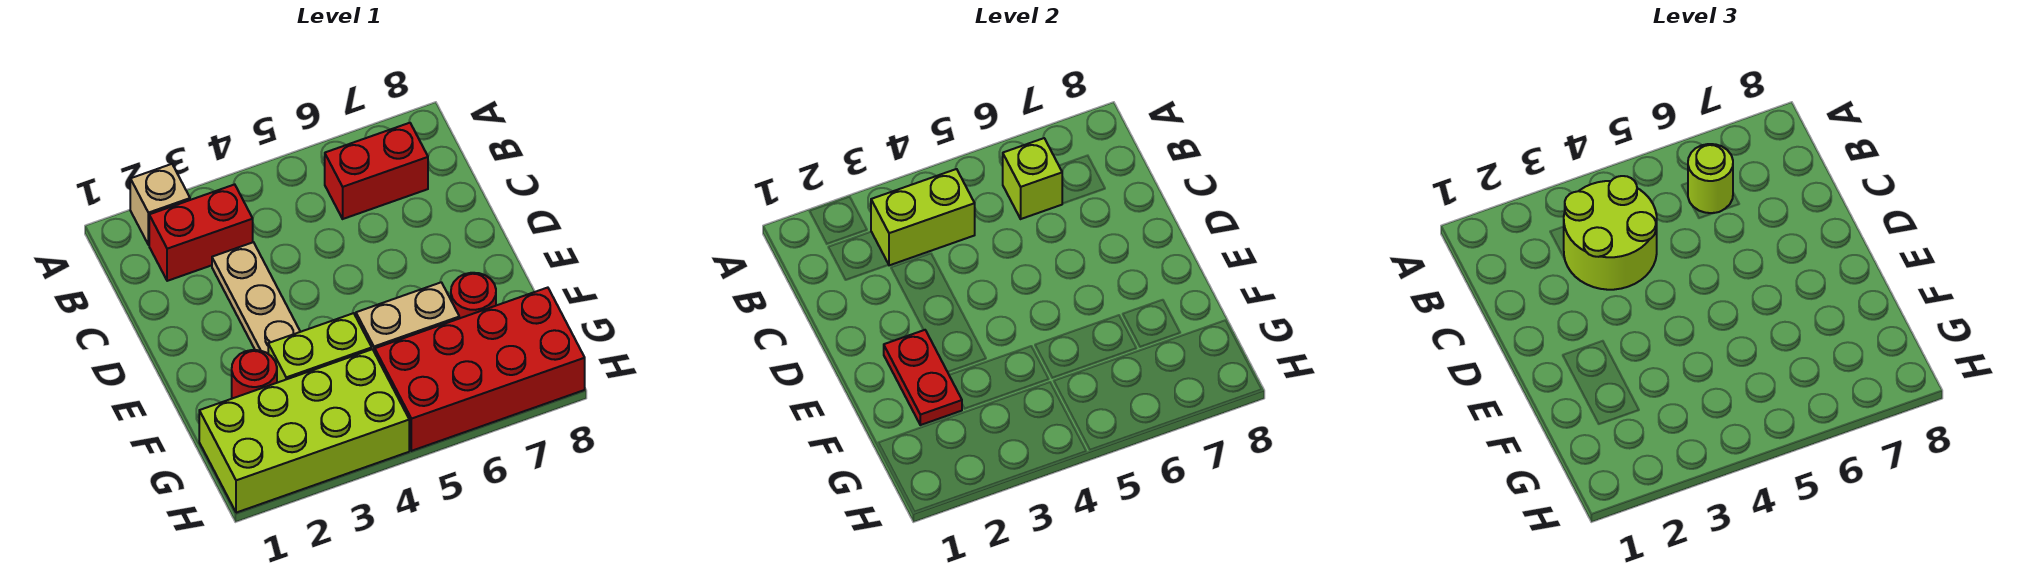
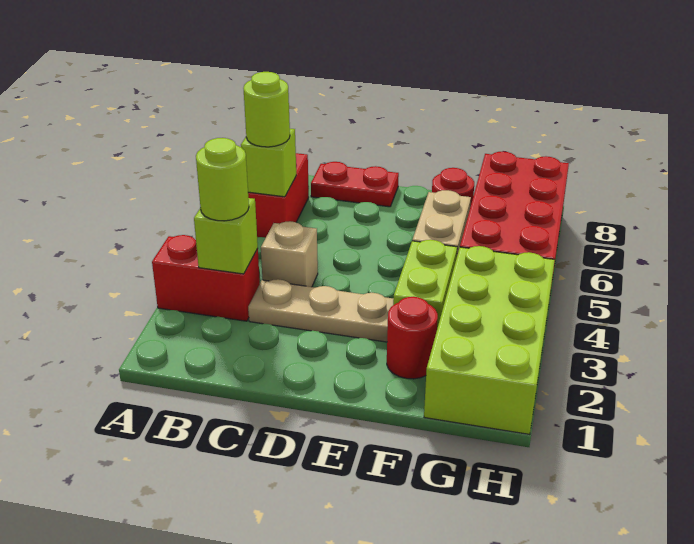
tan 1x1 brick [130,164,190,245] -> tan 1x1 brick moved to [261,221,318,287]
red 1x2 brick [149,184,253,281] -> red 1x2 brick turned to [152,235,260,321]
lime 1x2 brick [871,169,975,265] -> lime 1x1 brick [194,198,258,274]
lime 2x2 round brick [1564,176,1657,290] -> lime 1x1 round brick [196,138,249,221]
red 1x2 plate [884,330,962,425] -> red 1x2 plate moved to [311,162,399,207]

